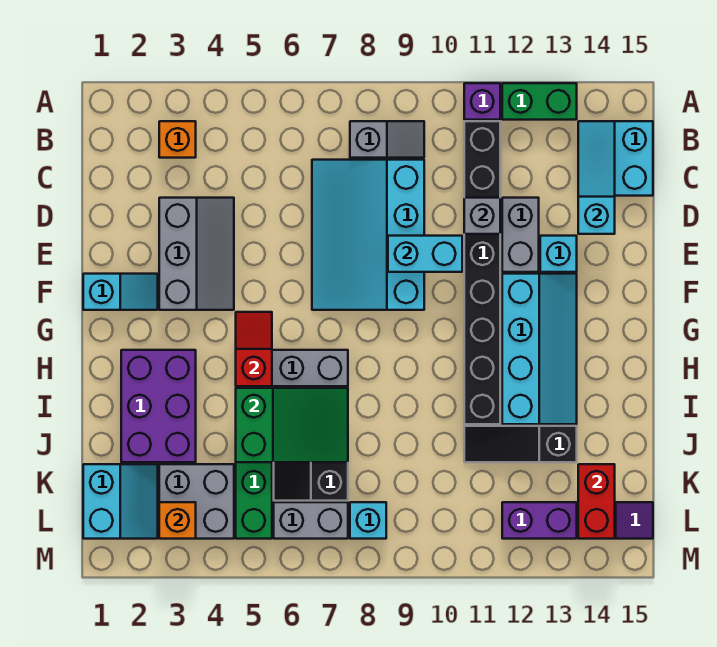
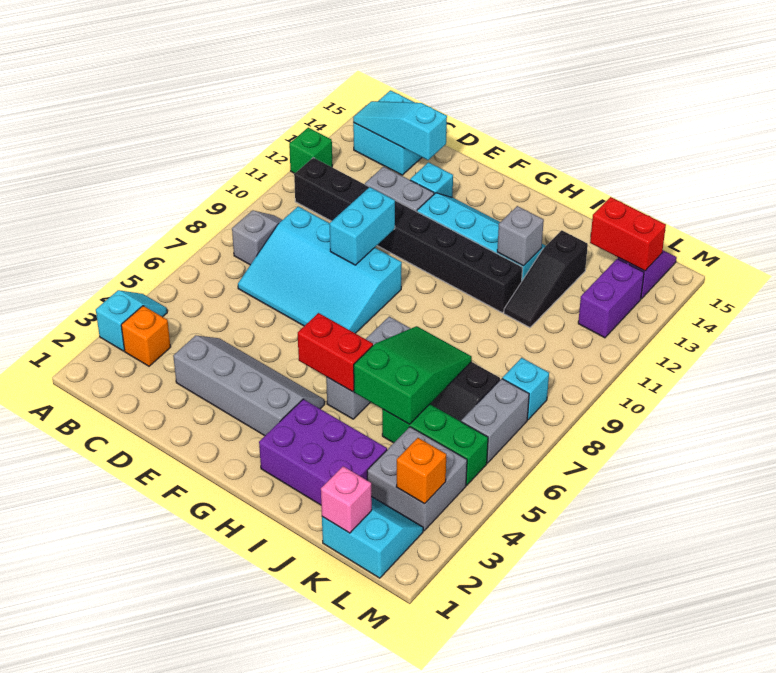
purple 1x1 brick [464,83,500,120] -> none
green 1x2 brick [502,83,577,120] -> green 1x1 brick [289,128,332,173]
grey 2x3 slope [159,198,234,310] -> grey 2x4 slope [173,335,325,436]
grey 1x1 brick [464,198,500,234] -> grey 1x1 brick moved to [497,206,544,266]
cyan 1x2 slope [83,274,158,310] -> cyan 1x2 slope moved to [96,290,167,351]
red 1x2 slope [236,312,272,386] -> red 1x2 brick [298,313,373,392]
none -> pink 1x1 brick [321,466,372,533]

